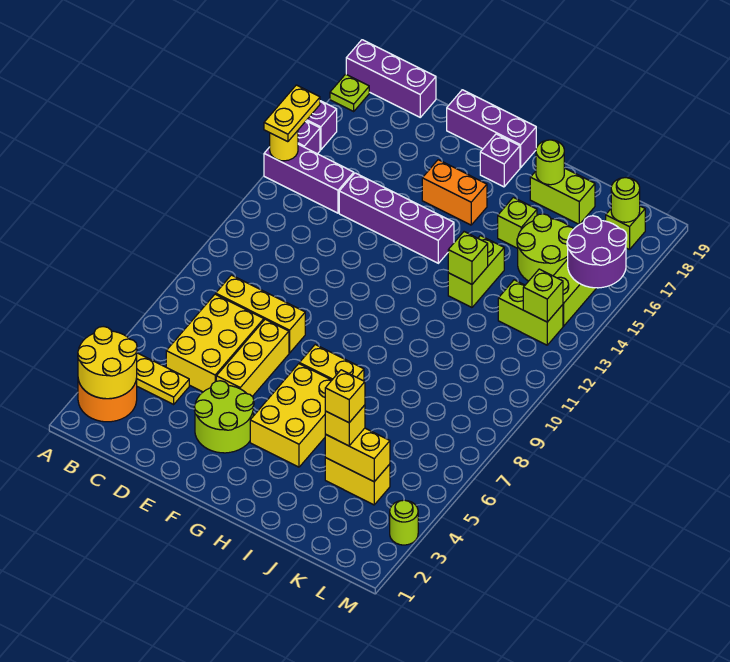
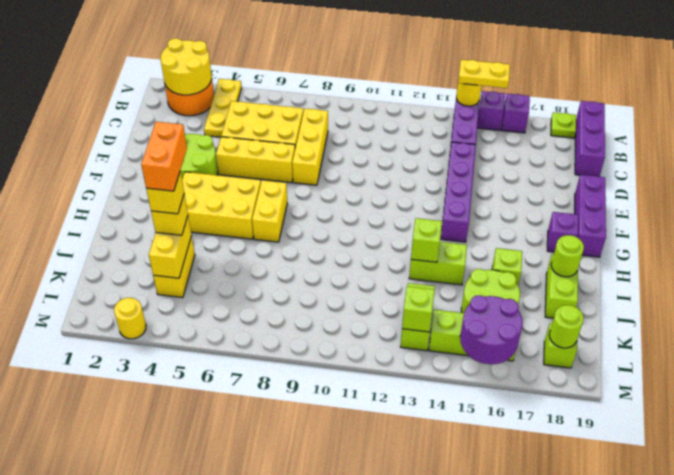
orange 1x2 brick [422,160,487,225] -> orange 1x2 brick moved to [141,122,187,191]
lime 1x1 round brick [390,500,418,545] -> yellow 1x1 round brick [114,298,146,339]

